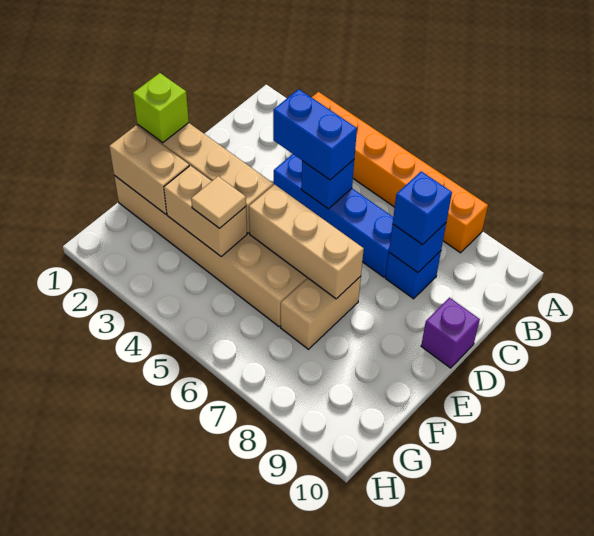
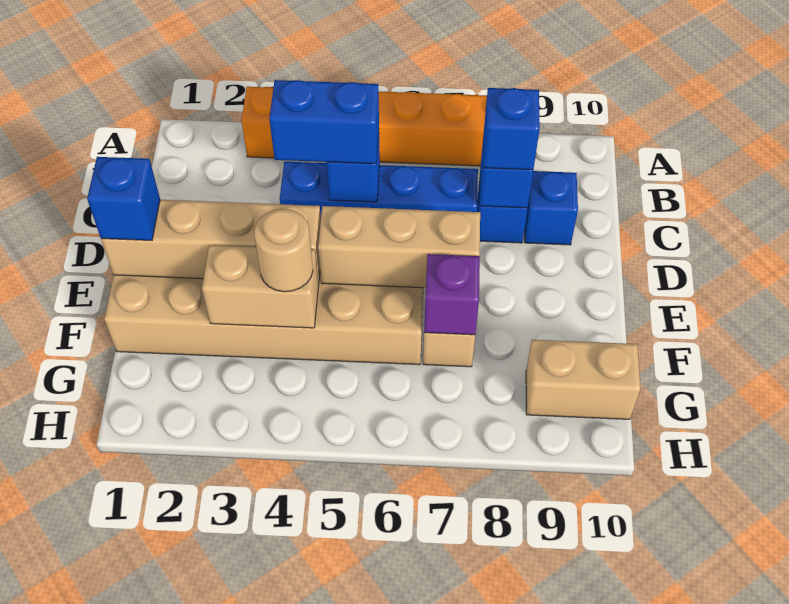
none -> blue 1x1 brick [525,171,578,245]
purple 1x1 brick [421,298,480,368] -> purple 1x1 brick moved to [424,254,480,335]
lime 1x1 brick [133,73,189,143] -> blue 1x1 brick [87,157,160,240]
tan 1x2 brick [109,126,189,214] -> tan 1x2 brick moved to [526,340,640,419]
tan 1x1 tile [191,176,246,228] -> tan 1x1 round brick [254,209,313,292]

